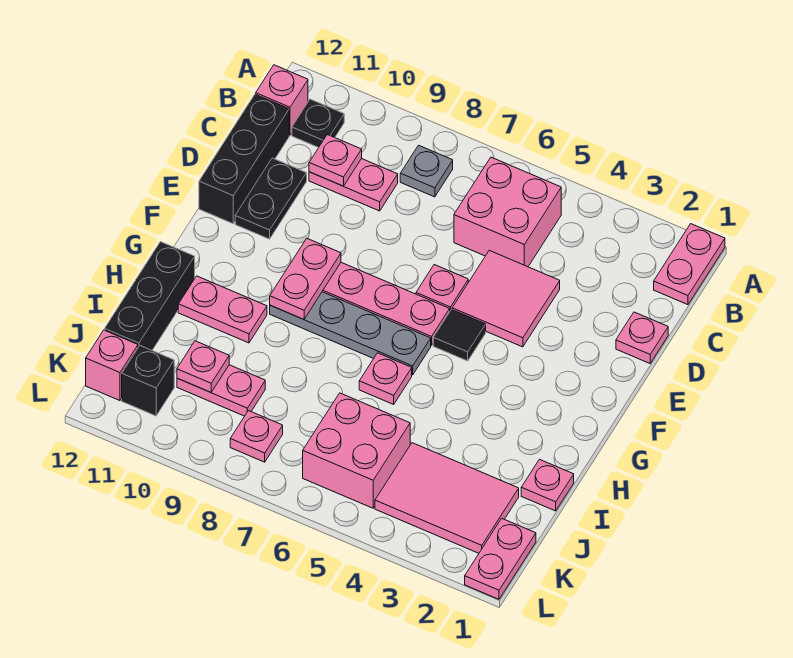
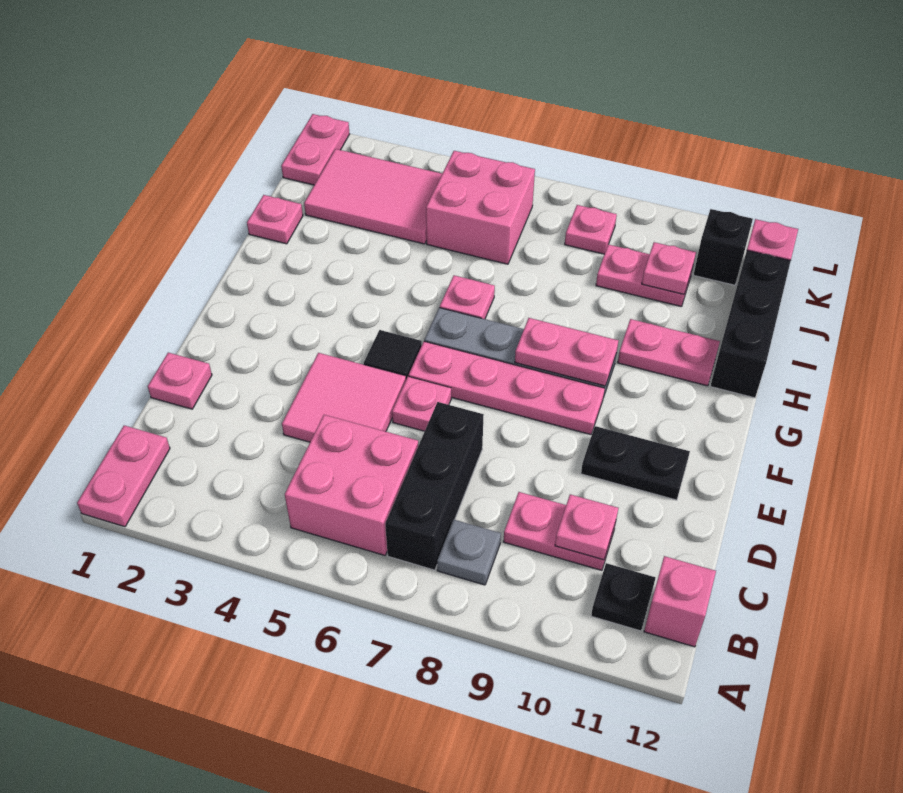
black 1x3 brick [199,94,289,224] -> black 1x3 brick moved to [385,402,484,570]
black 1x2 plate [235,158,307,239] -> black 1x2 plate turned to [581,426,690,500]
pink 1x2 plate [270,239,341,319] -> pink 1x2 plate turned to [515,318,618,386]

